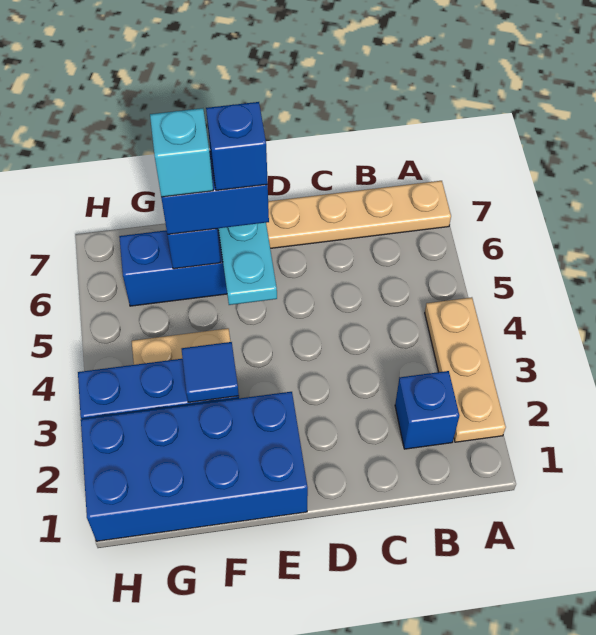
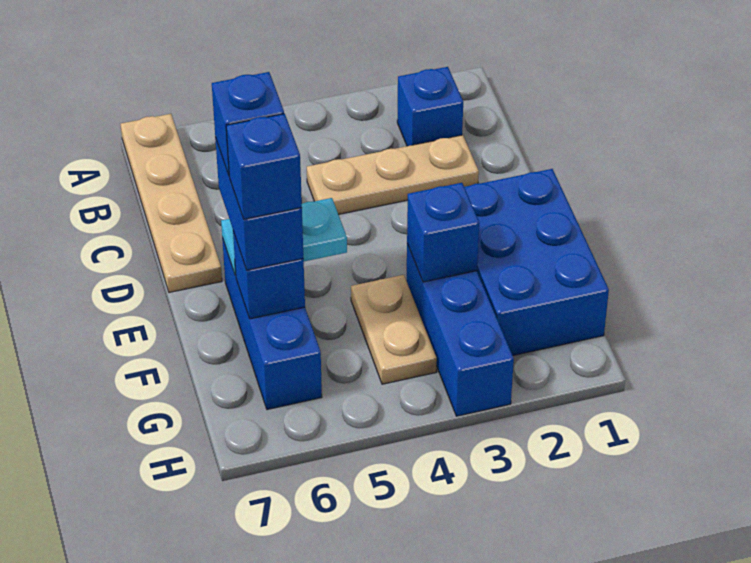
tan 1x3 plate [425,297,506,442] -> tan 1x3 plate moved to [307,135,479,214]
blue 2x4 brick [81,392,308,541] -> blue 2x3 brick [464,169,609,356]
blue 1x1 tile [182,342,239,403] -> blue 1x1 brick [407,183,479,282]
cyan 1x1 brick [150,108,213,197] -> blue 1x1 brick [226,114,302,219]

